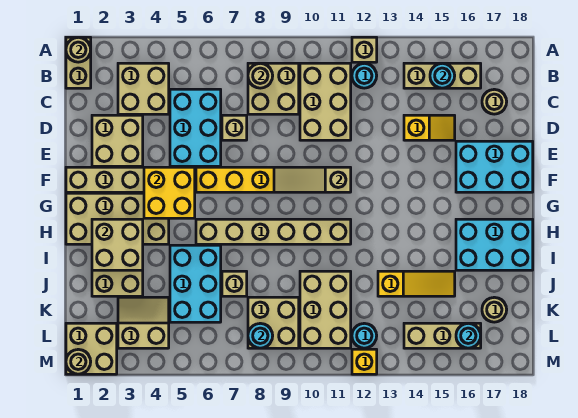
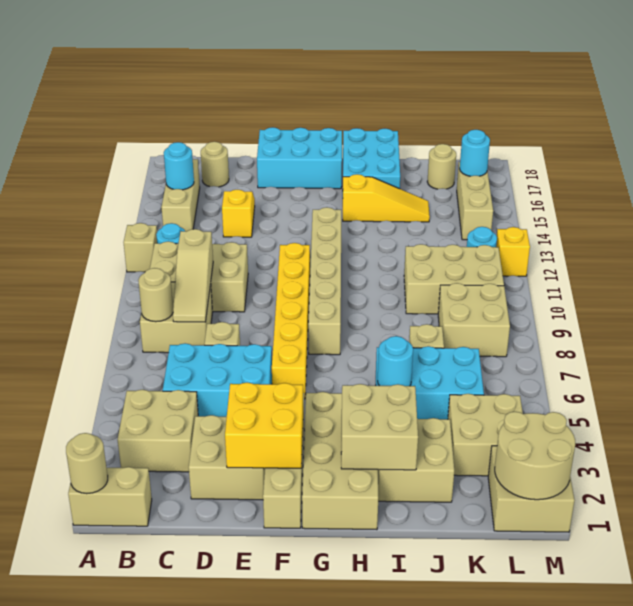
cyan 2x3 brick [456,141,533,192] -> cyan 2x3 brick turned to [257,127,342,189]
yellow 2x2 brick [144,167,195,218] -> yellow 2x2 brick moved to [225,383,303,468]
tan 1x3 slope [274,167,351,192] -> tan 1x3 slope moved to [173,229,213,322]
tan 1x6 brick [196,219,351,244] -> tan 1x6 brick moved to [308,207,341,355]
yellow 1x3 slope [378,271,455,296] -> yellow 1x3 slope turned to [343,174,430,222]
tan 2x2 slope [118,297,169,348] -> tan 2x2 brick [448,394,523,476]
cyan 1x1 round brick [248,323,273,348] -> cyan 1x1 round brick moved to [378,336,413,386]
tan 1x1 round brick [66,349,91,374] -> tan 2x2 round brick [495,412,575,500]

